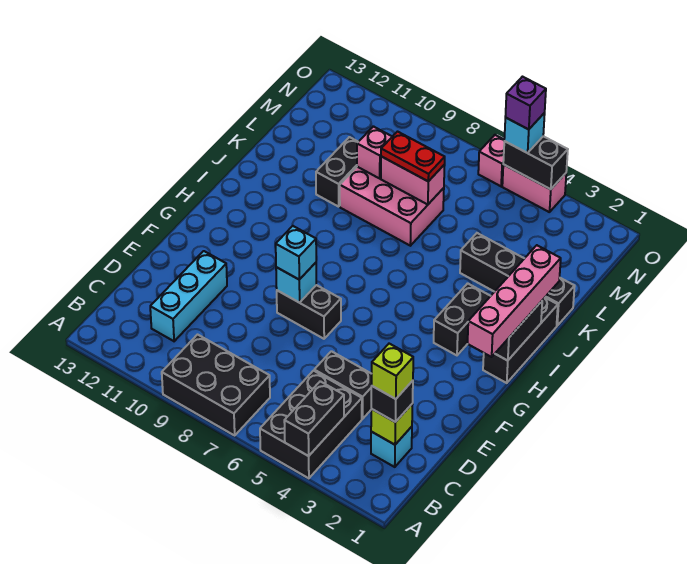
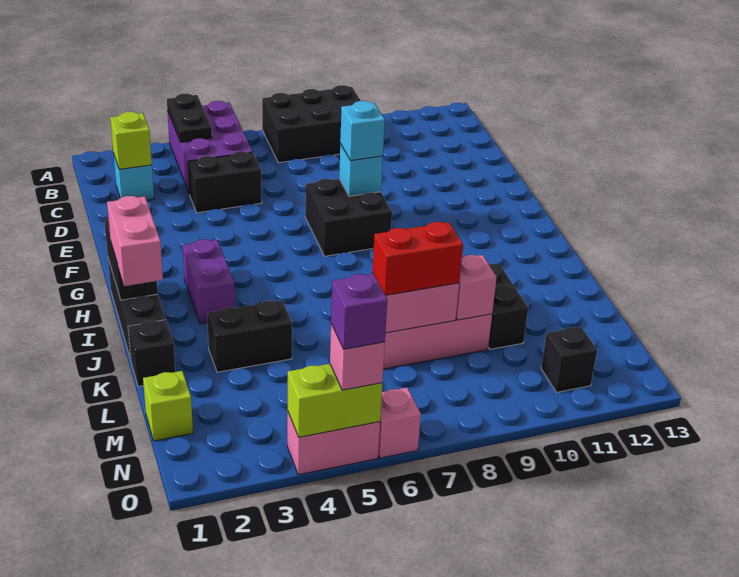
black 2x3 brick [260,371,362,478] -> purple 2x3 brick [167,101,253,192]
black 1x2 brick [284,381,344,456] -> black 1x2 plate [167,94,212,142]
black 1x1 brick [371,381,413,422] -> black 1x1 brick moved to [541,327,597,392]
lime 1x1 brick [372,344,413,399] -> lime 1x1 brick moved to [143,371,193,441]
cyan 1x3 brick [150,251,227,341] -> none
black 1x2 brick [277,285,341,339] -> black 2x2 brick [305,179,392,256]
pink 1x4 brick [468,245,561,357] -> pink 1x2 brick [107,196,163,286]
black 1x2 brick [434,283,490,355] -> purple 1x2 brick [183,239,235,324]
red 1x2 plate [381,132,445,181] -> red 1x2 brick [372,222,463,296]
black 1x2 brick [503,136,568,189] -> lime 1x2 brick [288,364,382,437]
cyan 1x1 brick [504,113,545,153] -> pink 1x1 brick [330,324,385,390]

